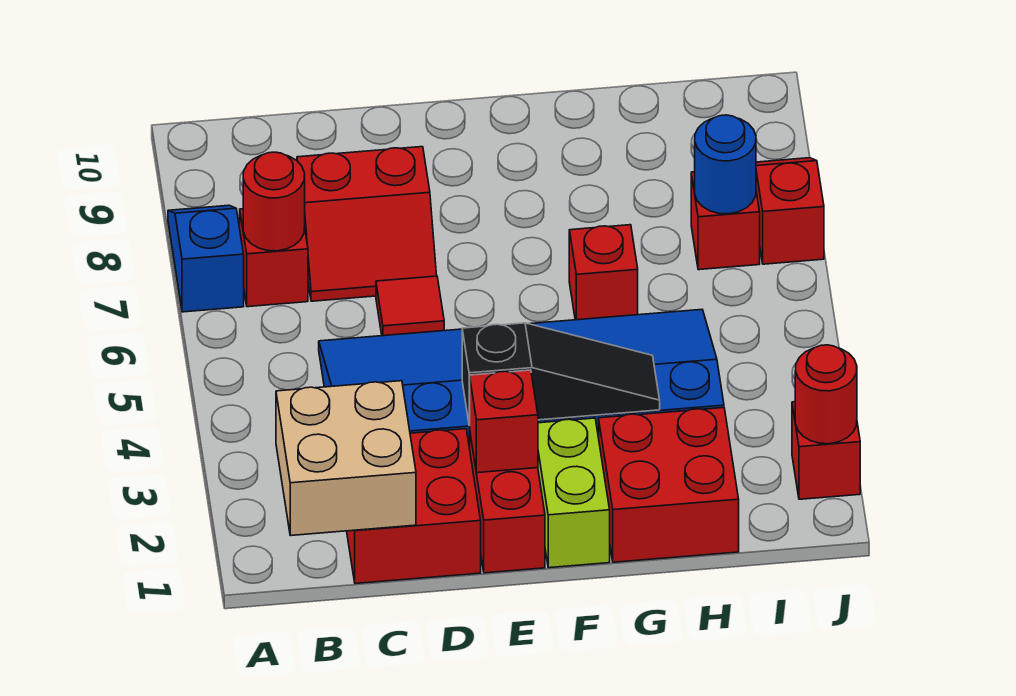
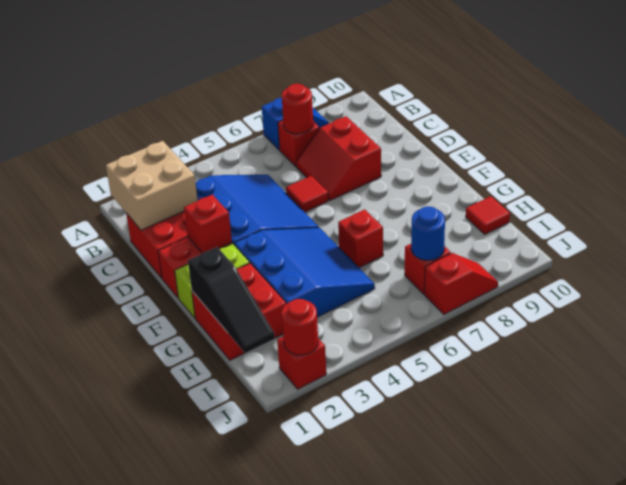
black 1x3 slope [462,323,660,425] -> black 1x3 slope moved to [188,247,275,353]
none -> red 1x1 tile [466,196,510,234]

